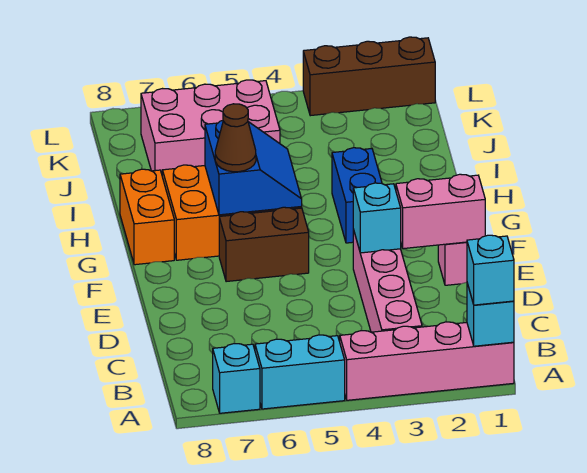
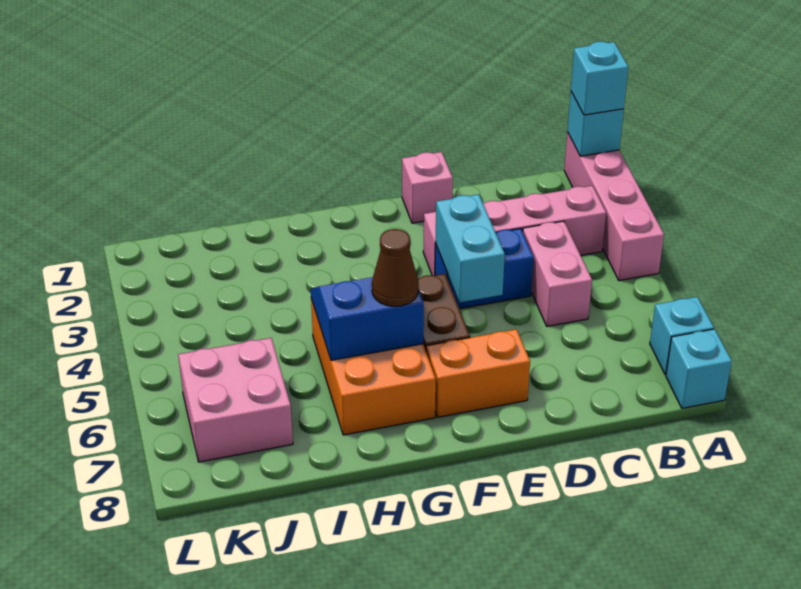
cyan 1x2 brick [255,335,345,409] -> cyan 1x2 brick moved to [436,194,505,302]
pink 1x2 brick [396,174,485,249] -> pink 1x2 brick moved to [523,221,592,326]
cyan 1x1 brick [353,183,401,253] -> cyan 1x1 brick moved to [666,329,732,408]
blue 1x2 brick [332,148,382,243] -> blue 1x2 brick moved to [435,228,534,309]
orange 1x2 brick [120,169,174,265] -> orange 1x2 brick moved to [426,329,530,417]
pink 2x3 brick [141,80,280,174] -> pink 2x2 brick [178,338,293,462]
brown 1x3 brick [303,37,435,116] -> none

